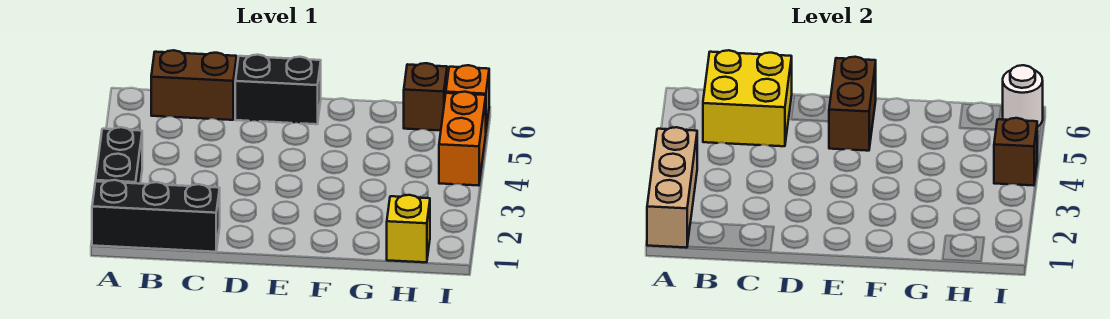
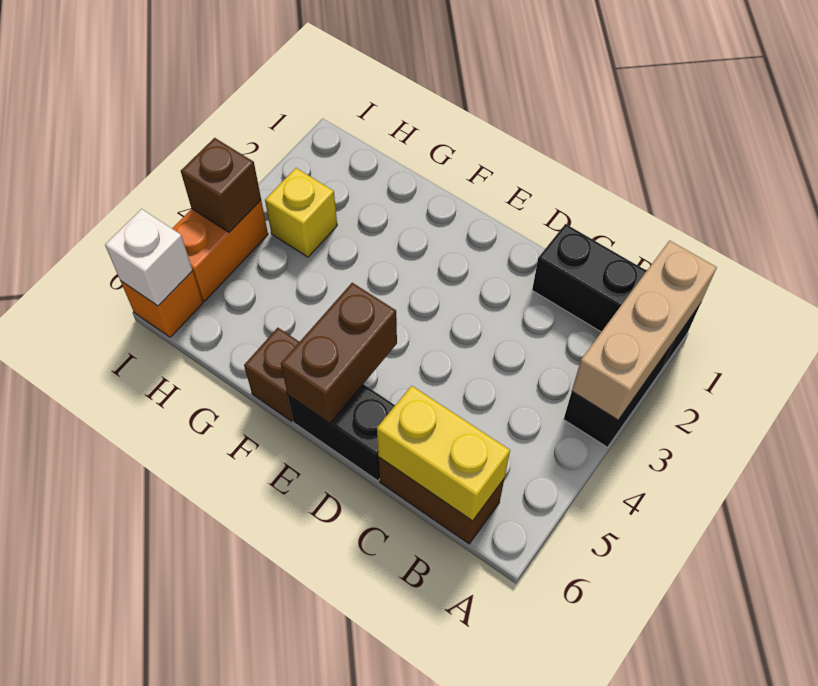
yellow 2x2 brick [703,50,792,146] -> yellow 1x2 brick [377,386,510,521]
yellow 1x1 brick [387,195,430,262] -> yellow 1x1 brick moved to [265,168,337,257]
brown 1x1 brick [404,63,447,131] -> brown 1x1 brick moved to [244,328,299,421]
white 1x1 round brick [1003,65,1043,127] -> white 1x1 brick [105,209,193,306]

